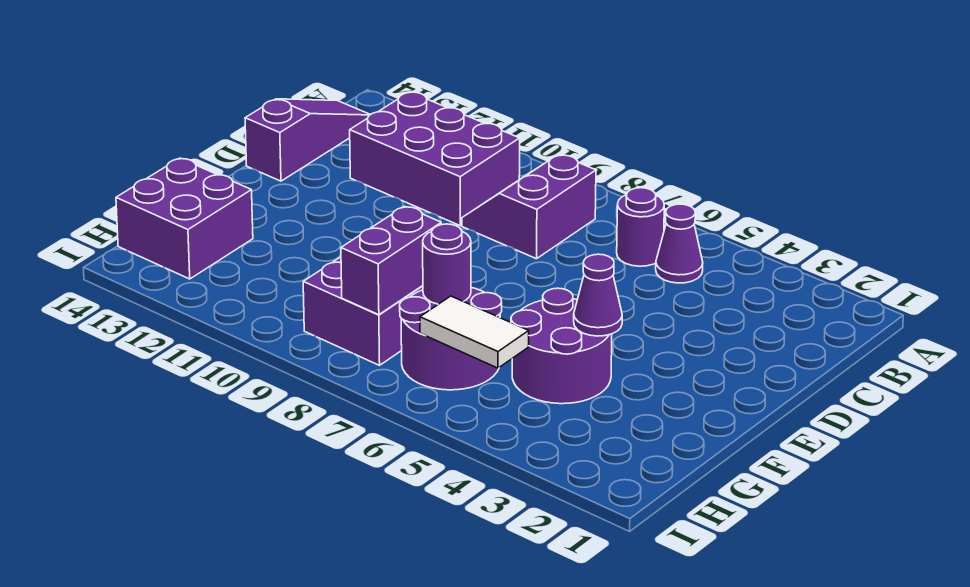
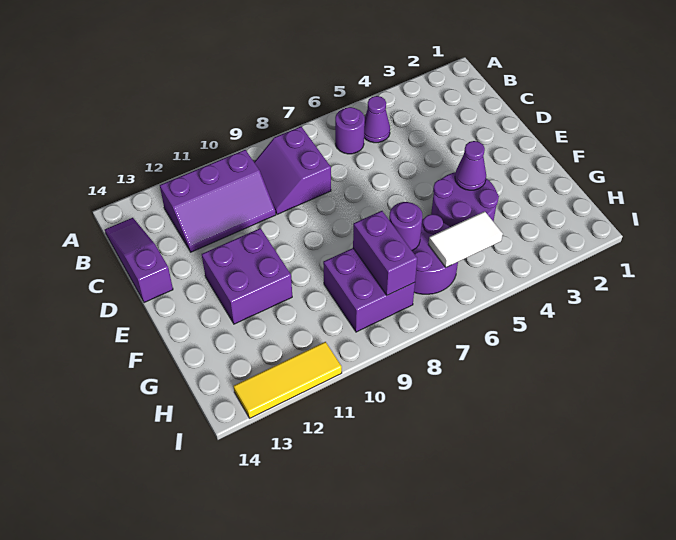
purple 2x3 brick [350,92,520,226] -> purple 2x3 slope [160,150,276,252]
purple 2x2 brick [116,158,253,279] -> purple 2x2 brick moved to [202,228,292,324]
none -> yellow 1x3 tile [233,342,342,418]

